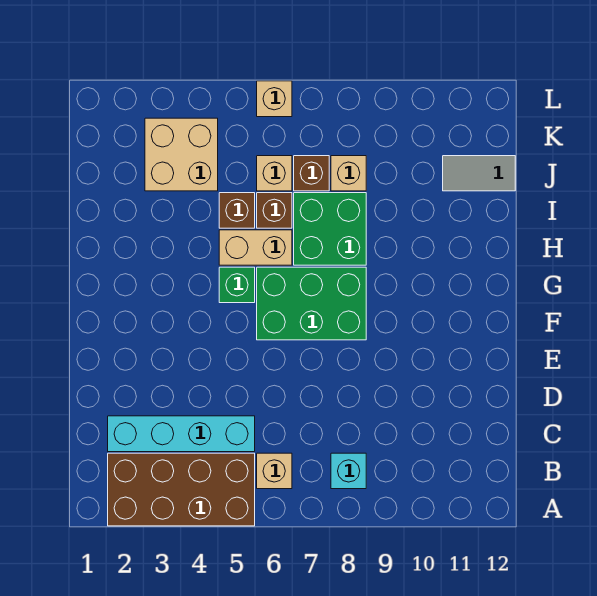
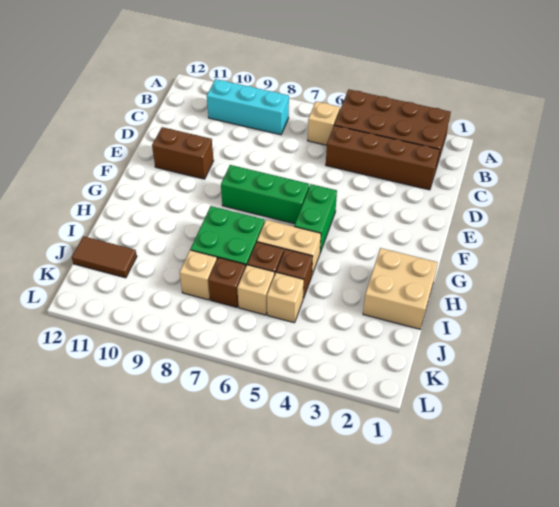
cyan 1x1 brick [331,453,366,489] -> cyan 1x3 brick [207,79,289,135]
cyan 1x4 brick [108,416,255,452] -> brown 1x4 brick [326,125,440,190]
none -> brown 1x2 brick [152,127,214,179]
green 2x3 brick [257,267,366,340] -> green 1x3 brick [221,165,309,224]
green 1x1 brick [219,267,255,303] -> green 1x2 brick [294,184,337,252]
tan 2x2 brick [145,118,218,191] -> tan 2x2 brick moved to [363,248,438,329]
grey 1x2 tile [443,156,515,191] -> brown 1x2 tile [72,236,137,278]
tan 1x1 brick [257,81,292,117] -> tan 1x1 brick moved to [267,272,304,323]

